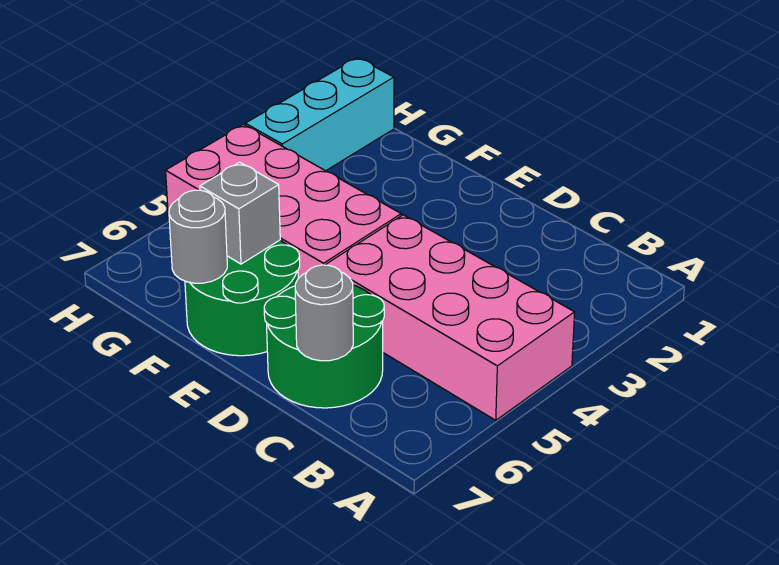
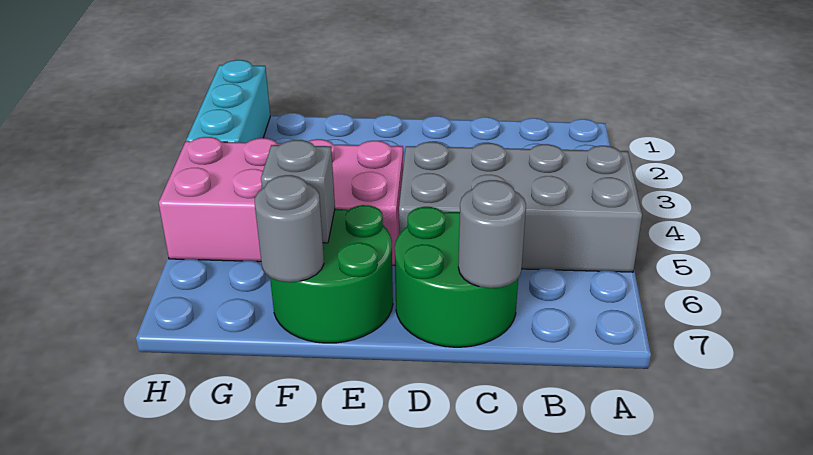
pink 2x4 brick [326,215,575,420] -> grey 2x4 brick [399,142,642,272]

